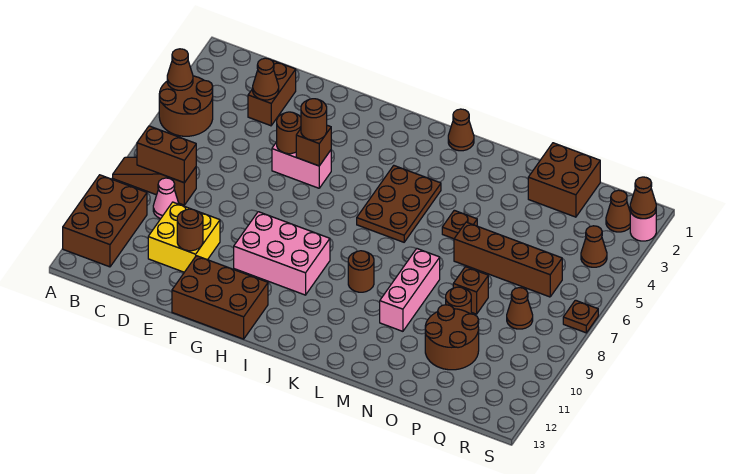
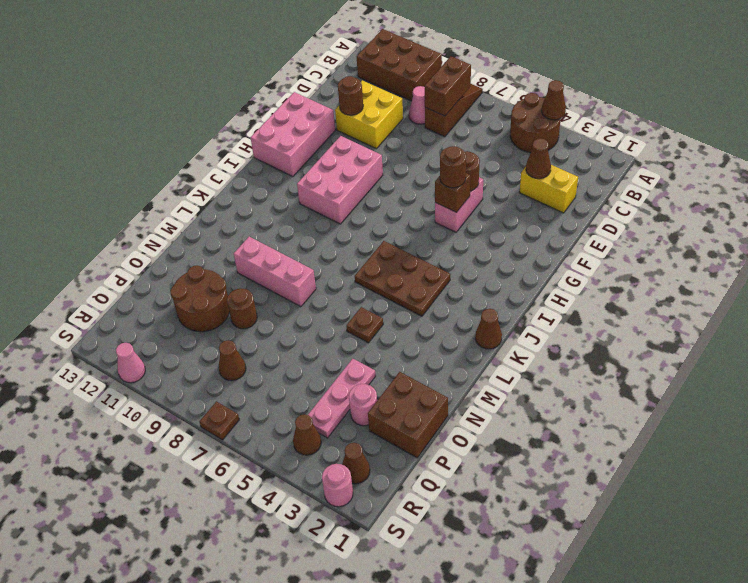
brown 1x2 brick [248,60,296,126] -> yellow 1x2 brick [520,165,578,213]
brown 2x3 brick [172,256,268,339] -> pink 2x3 brick [251,92,335,177]
brown 1x1 round brick [348,251,374,292] -> none
brown 1x4 brick [454,222,562,297] -> none
none -> pink 1x3 plate [308,359,375,438]
brown 1x1 brick [453,267,488,314] -> none
none -> pink 1x1 round brick [349,384,377,426]
brown 1x1 cone [630,177,656,219] -> none
none -> pink 1x1 cone [116,343,145,383]

